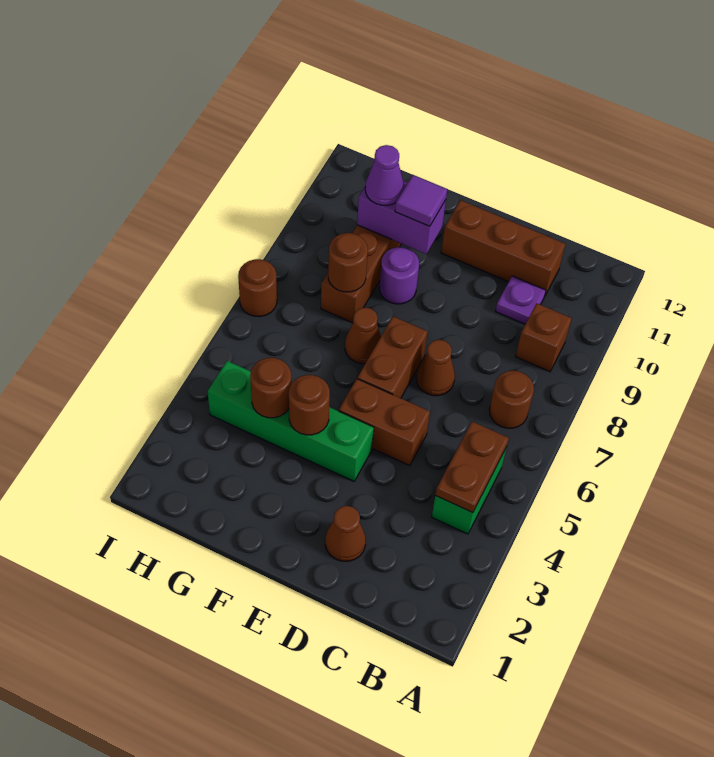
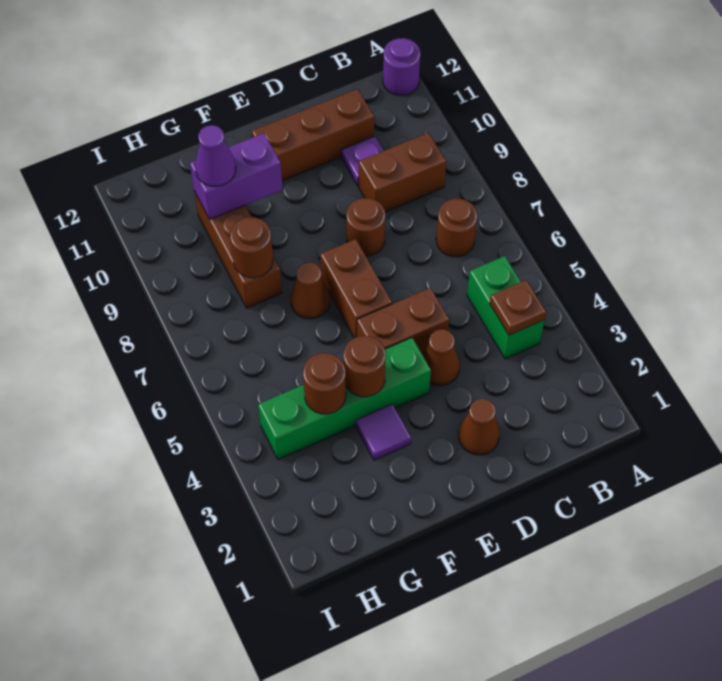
brown 1x2 plate [435,422,509,513] -> brown 1x1 plate [490,280,546,335]
brown 1x1 brick [516,304,572,372] -> brown 1x2 brick [359,133,446,212]
brown 1x1 cone [416,340,455,396] -> brown 1x1 cone moved to [423,329,460,386]
purple 1x1 round brick [380,247,419,304] -> purple 1x1 round brick moved to [383,38,420,95]
purple 1x1 tile [395,175,447,226] -> purple 1x1 tile moved to [356,404,411,460]
brown 1x1 round brick [238,259,277,317] -> brown 1x1 round brick moved to [346,198,385,256]

